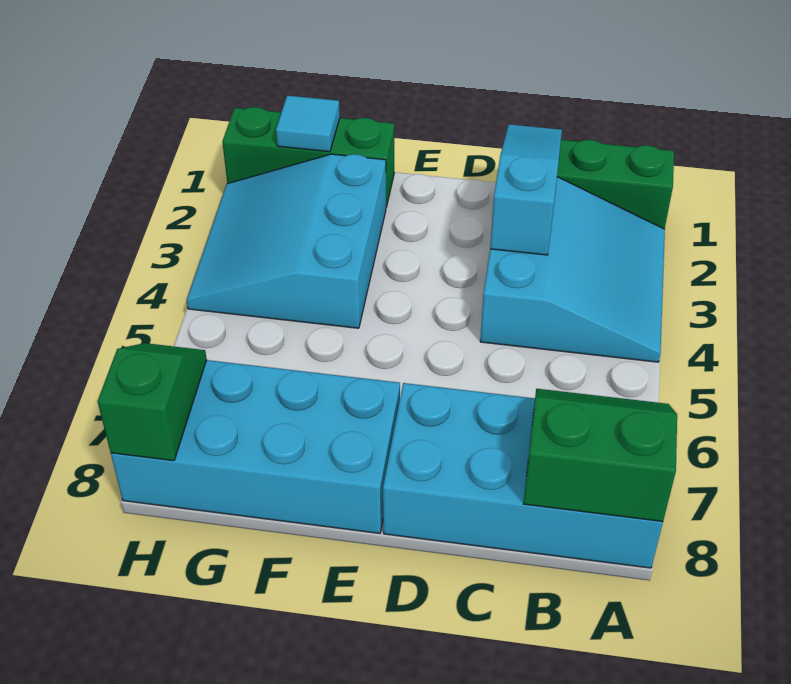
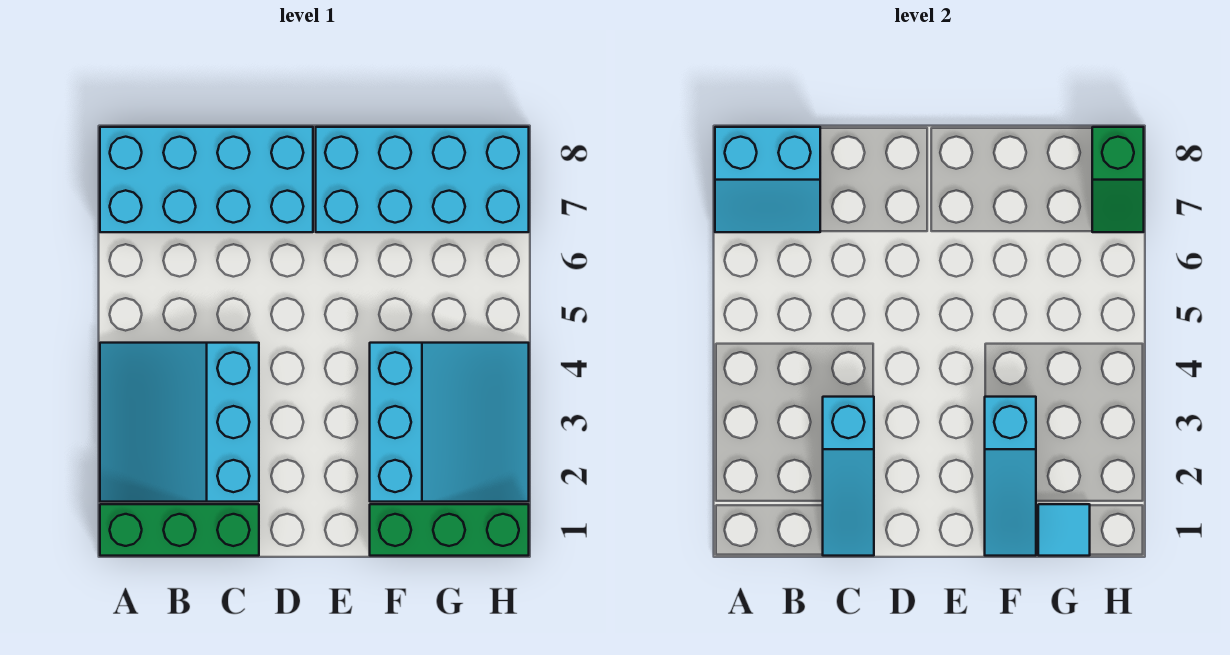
green 2x2 slope [523,389,677,522] -> cyan 2x2 slope [715,127,820,232]
none -> cyan 1x3 slope [985,397,1036,556]

